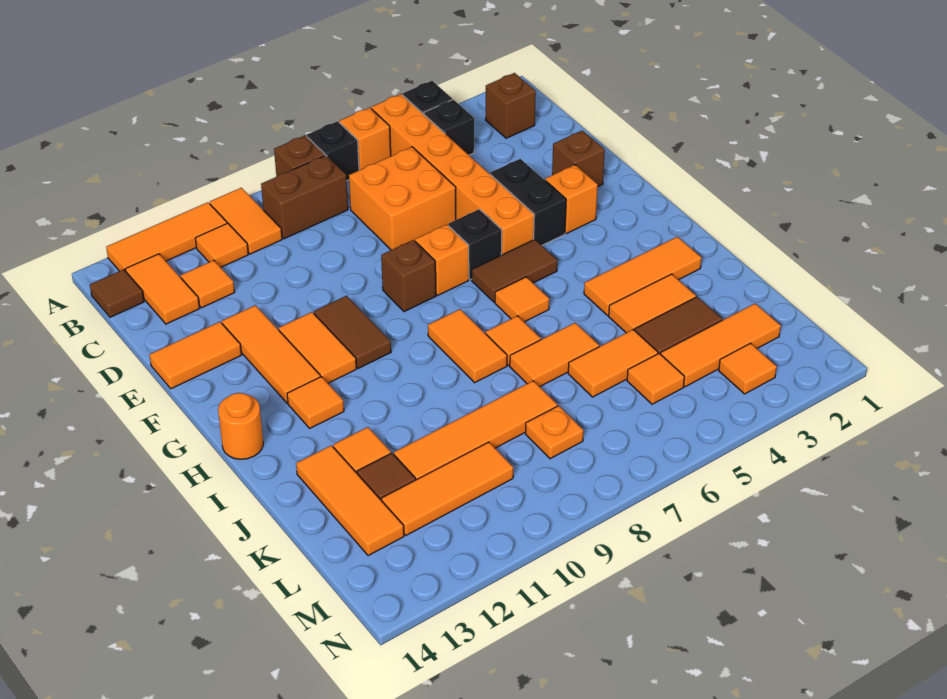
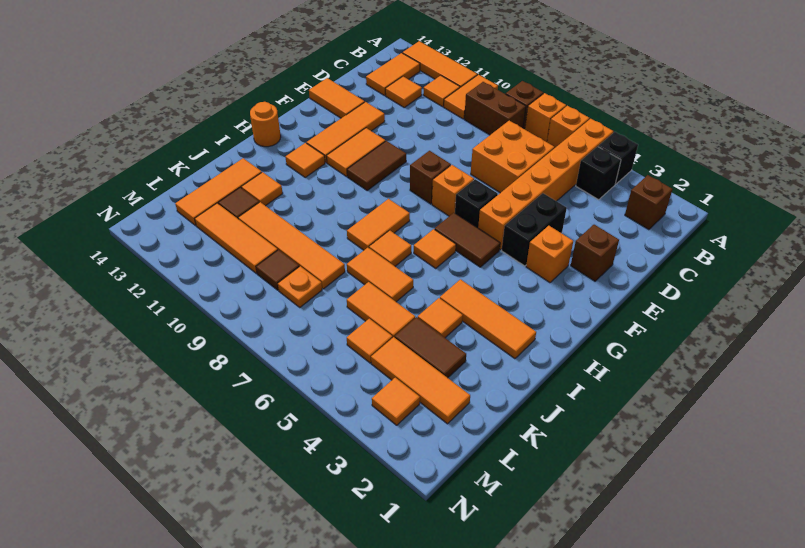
black 1x1 brick [307,121,359,181] -> orange 1x1 brick [525,93,566,142]
brown 1x1 tile [90,269,144,317] -> brown 1x1 tile moved to [256,250,299,290]
orange 1x2 tile [609,274,696,333] -> orange 1x1 tile [418,298,463,338]

